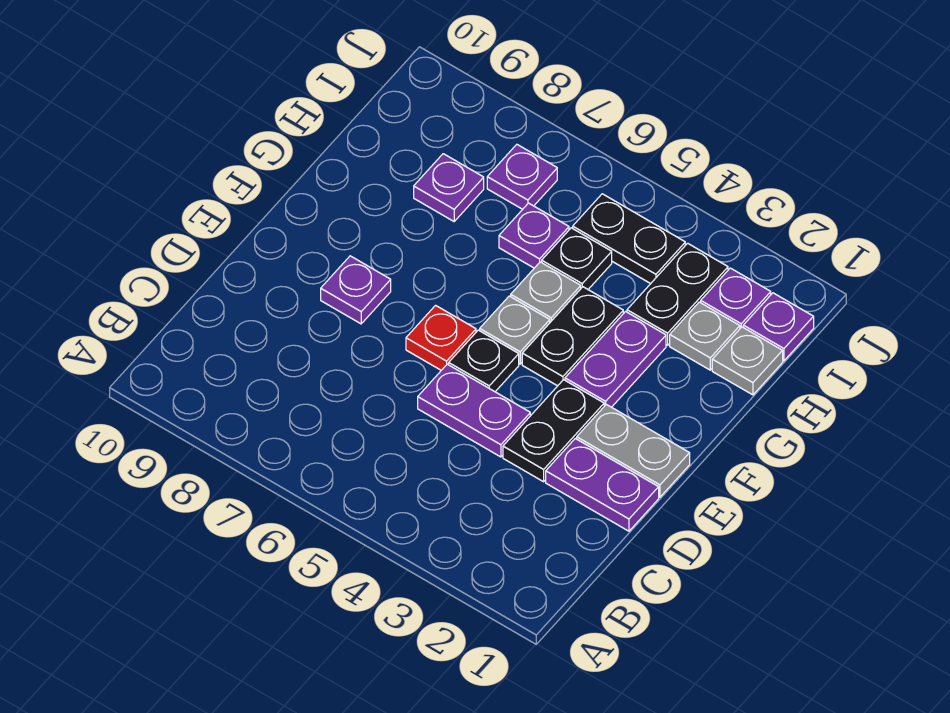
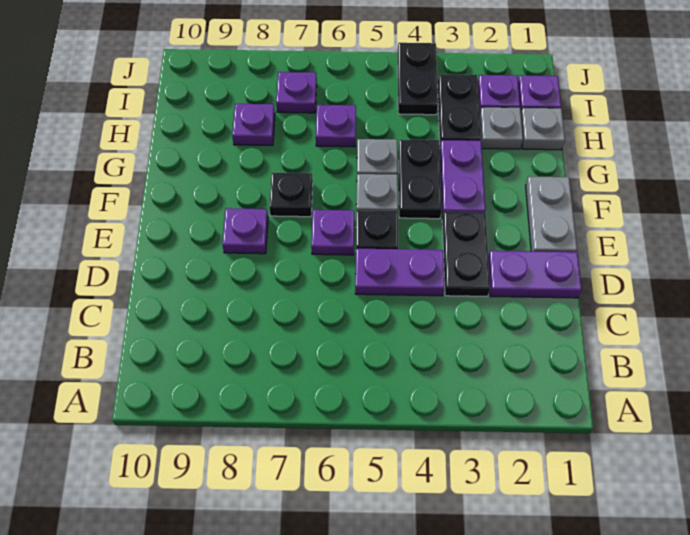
grey 1x2 plate [577,404,690,497] -> grey 1x2 plate turned to [526,176,577,252]
red 1x1 plate [406,305,476,370] -> purple 1x1 plate [311,210,354,255]
black 1x1 plate [542,228,612,289] -> black 1x1 plate moved to [269,173,313,217]
black 1x2 plate [573,194,685,284] -> black 1x2 plate turned to [398,43,438,115]

